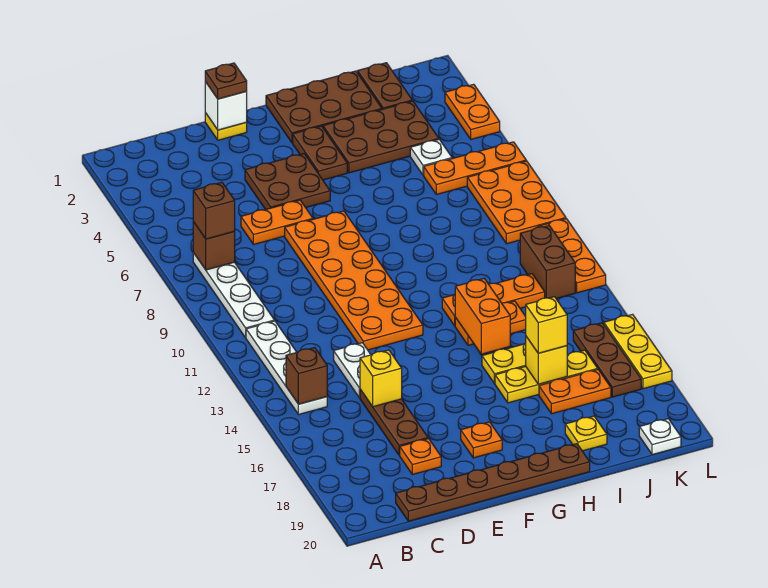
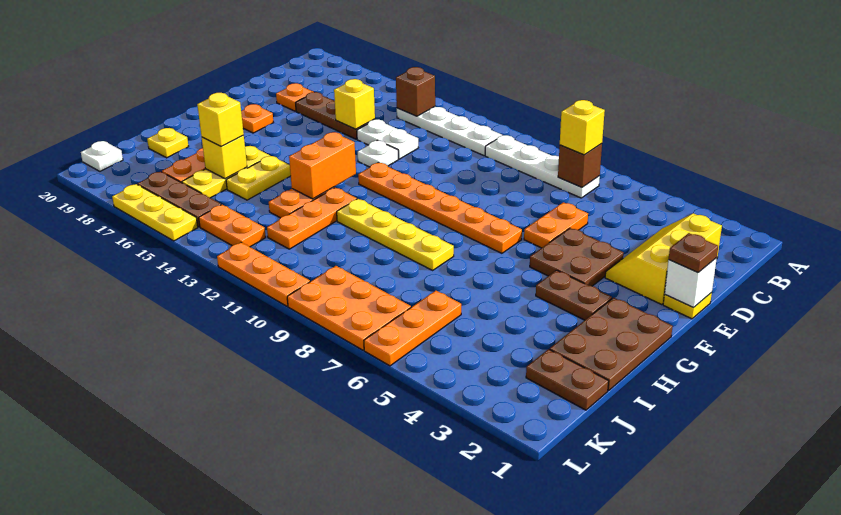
brown 1x1 brick [193,182,235,239] -> yellow 1x1 brick [560,100,605,155]
none -> yellow 2x3 slope [605,214,722,305]
brown 1x6 plate [396,444,590,521] -> none
orange 2x6 plate [285,211,423,350] -> orange 1x6 plate [358,162,522,253]
brown 2x3 plate [323,101,439,173] -> none
none -> yellow 1x4 plate [337,199,454,270]
orange 1x2 brick [455,279,510,354] -> orange 1x2 brick turned to [289,132,356,199]
white 1x1 plate [410,139,452,175] -> white 1x1 plate moved to [358,141,398,167]
brown 1x2 brick [520,225,575,299] -> none
orange 1x2 plate [445,84,500,139] -> orange 1x2 plate moved to [199,205,266,247]

